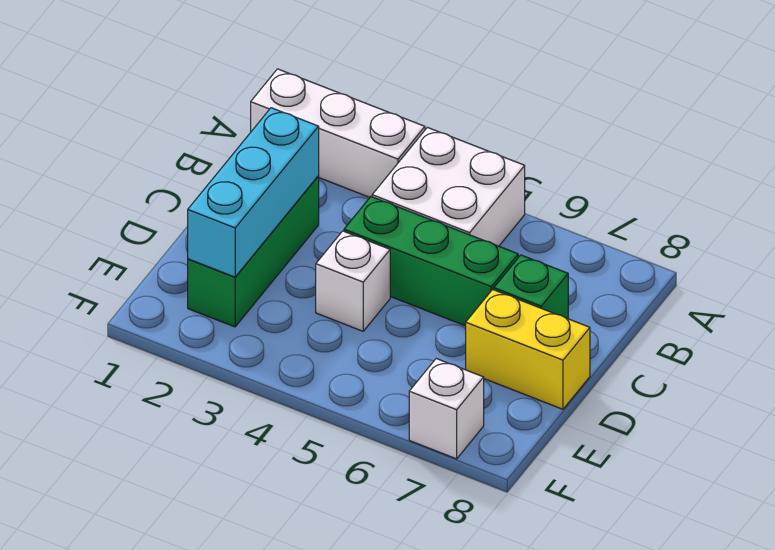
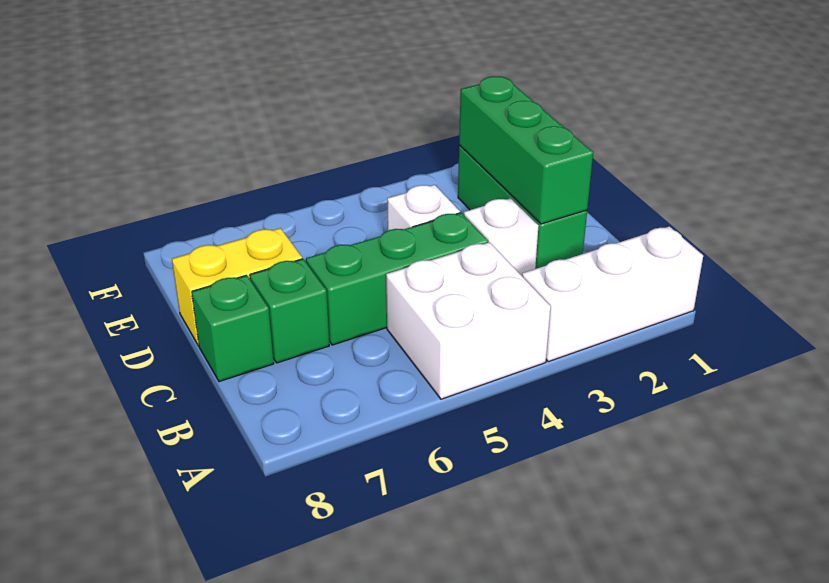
cyan 1x3 brick [188,108,319,277] -> green 1x3 brick [459,76,593,224]
none -> green 1x1 brick [192,275,274,382]
white 1x1 brick [409,359,484,459] -> white 1x1 brick moved to [464,198,538,276]

